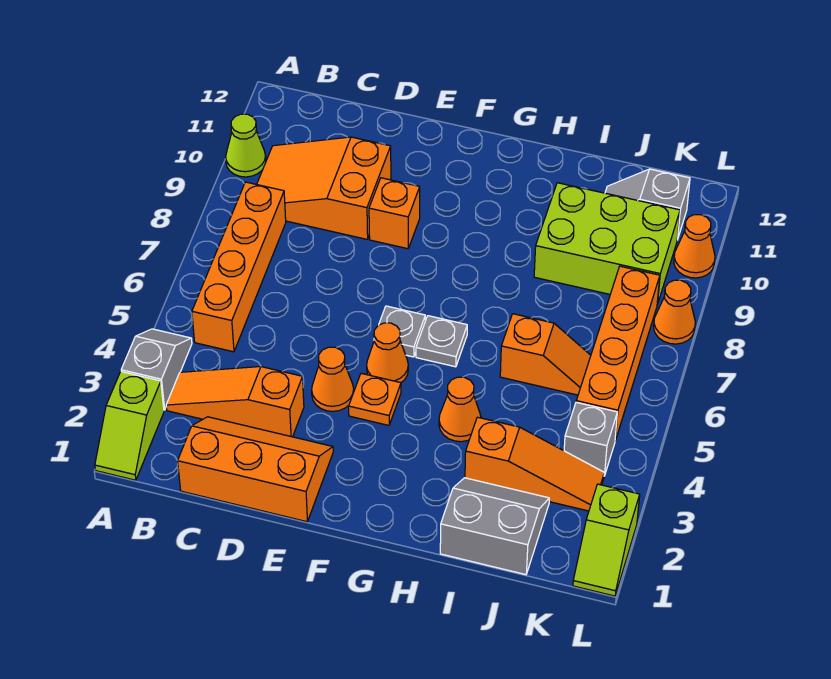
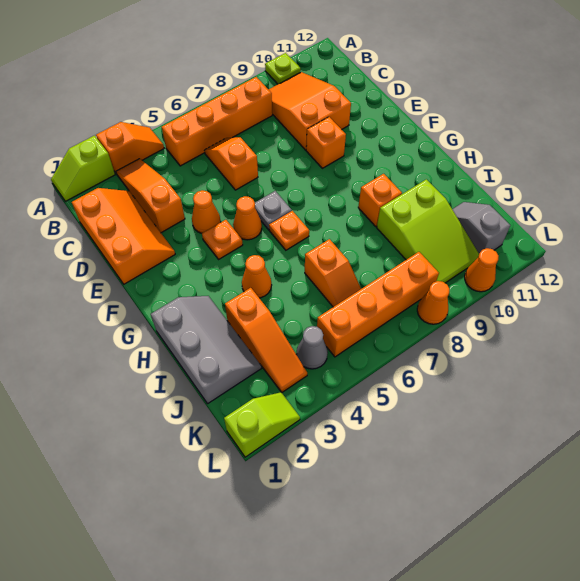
grey 1x2 slope [121,329,192,410] -> orange 1x2 slope [96,122,164,174]
lime 1x1 cone [226,114,266,177] -> lime 1x1 plate [265,53,301,84]
none -> orange 1x2 slope [204,137,258,190]
grey 1x1 plate [416,316,467,367] -> orange 1x1 plate [269,211,309,250]
none -> orange 1x1 brick [358,174,402,227]
grey 2x2 slope [440,478,549,575] -> grey 2x3 slope [151,296,261,404]
lime 2x3 brick [534,183,680,304] -> lime 2x3 slope [377,179,479,283]
grey 1x1 brick [564,402,617,476] -> grey 1x1 cone [296,326,328,369]
lime 1x2 slope [573,484,640,596] -> lime 1x2 slope turned to [224,392,300,457]

